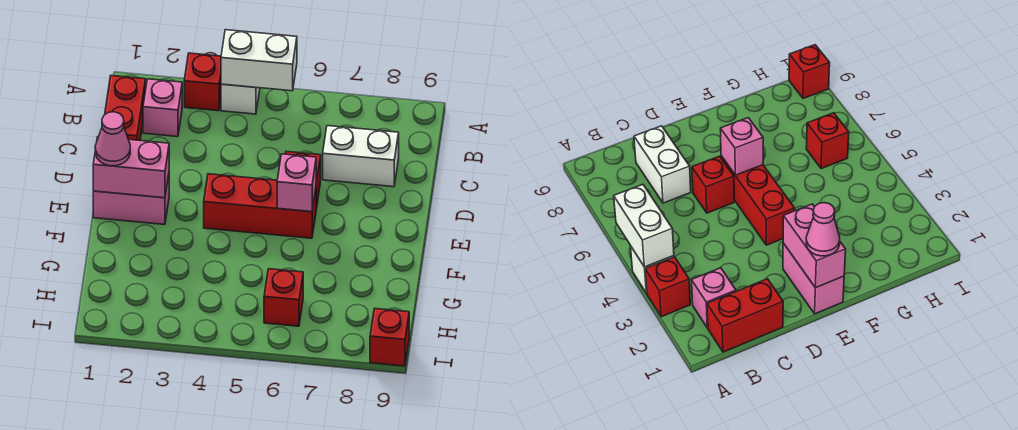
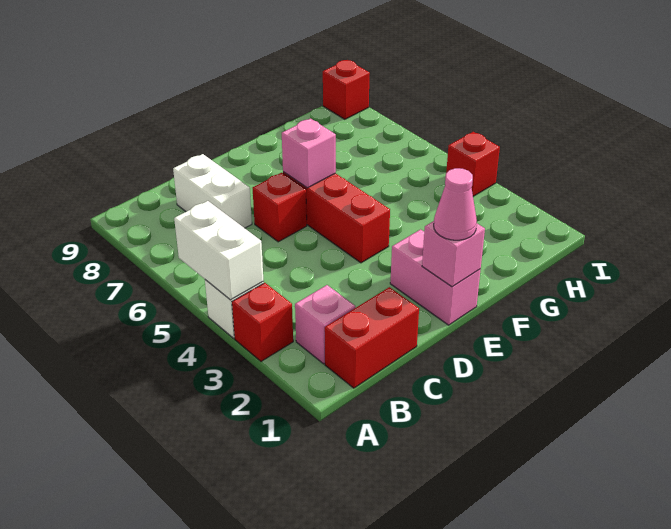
pink 1x2 brick [93,137,169,198] -> pink 1x1 brick [422,221,485,287]
red 1x1 brick [264,269,303,326] -> red 1x1 brick moved to [446,132,500,196]

